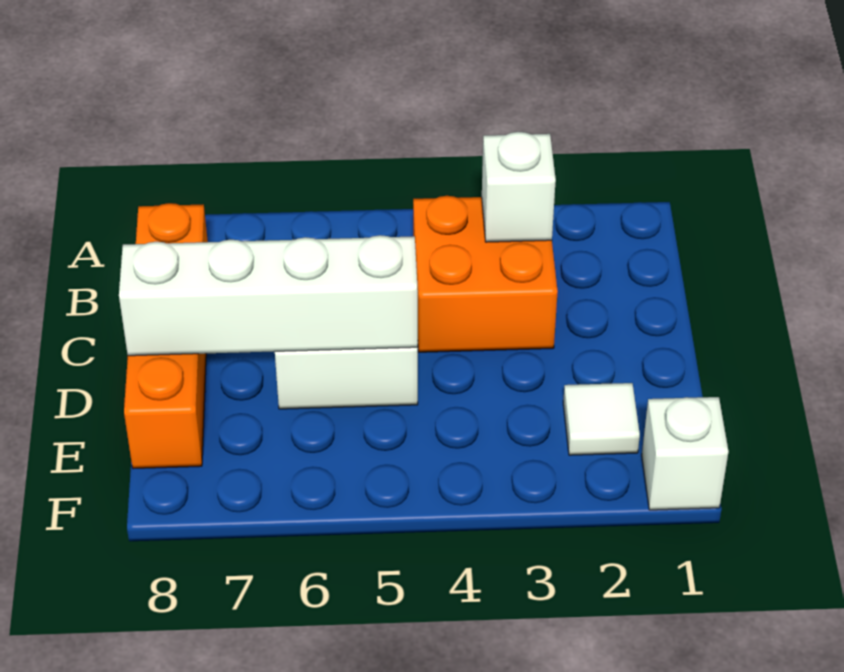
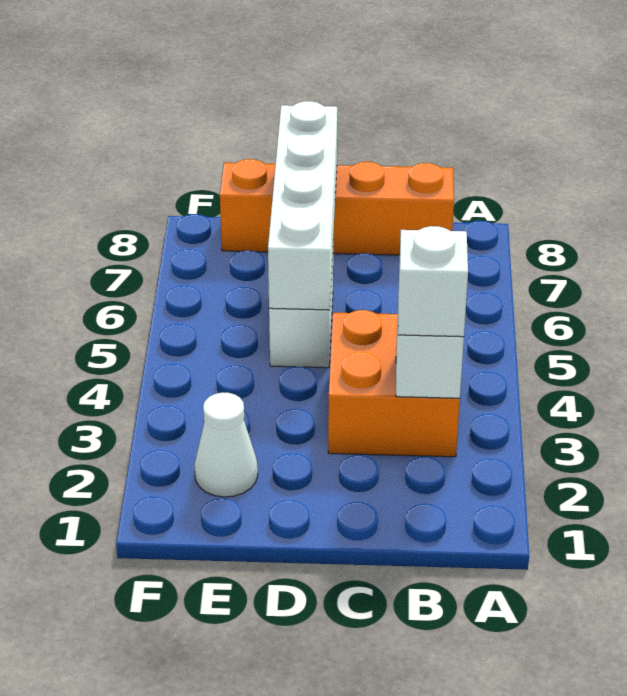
white 1x1 tile [563,383,640,455] -> white 1x1 cone [194,393,258,497]
white 1x1 brick [642,397,729,510] -> white 1x1 brick moved to [398,226,468,337]

